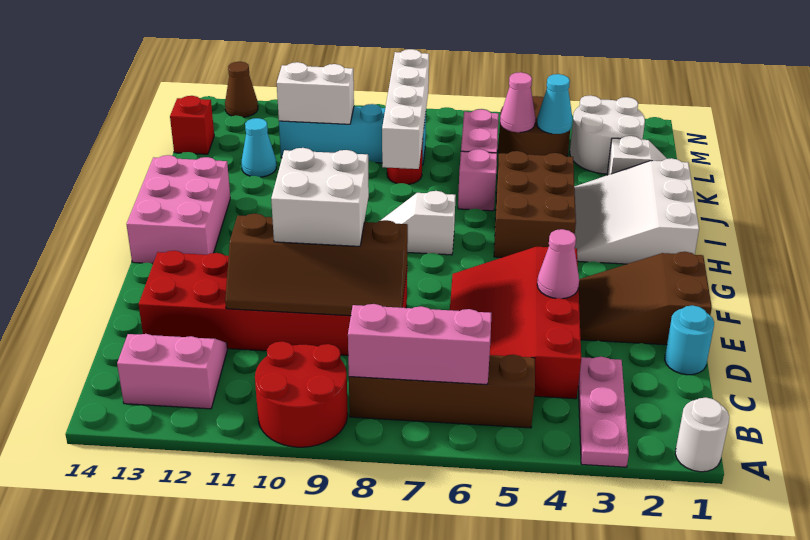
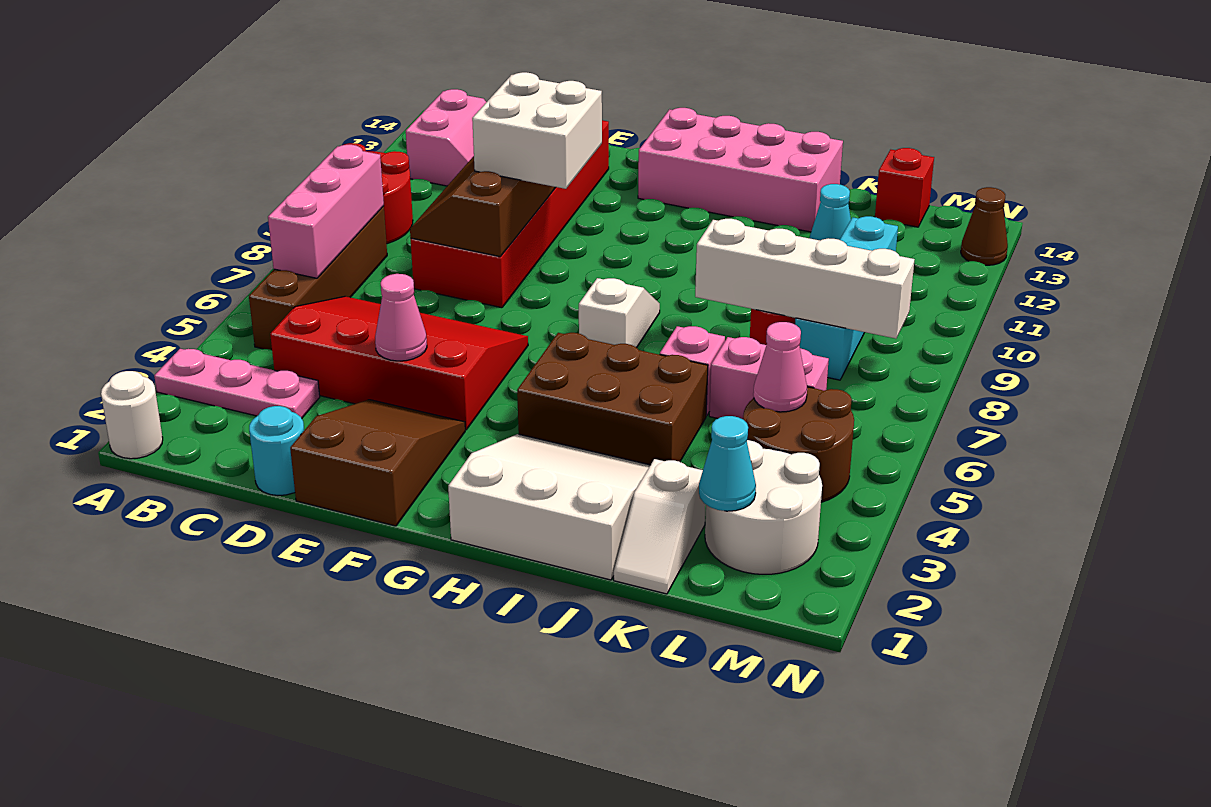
pink 2x3 brick [127,155,230,264] -> pink 2x4 brick [638,108,843,232]
cyan 1x1 cone [537,74,573,134] -> cyan 1x1 cone moved to [699,416,756,511]
white 1x2 brick [277,62,354,124] -> none

